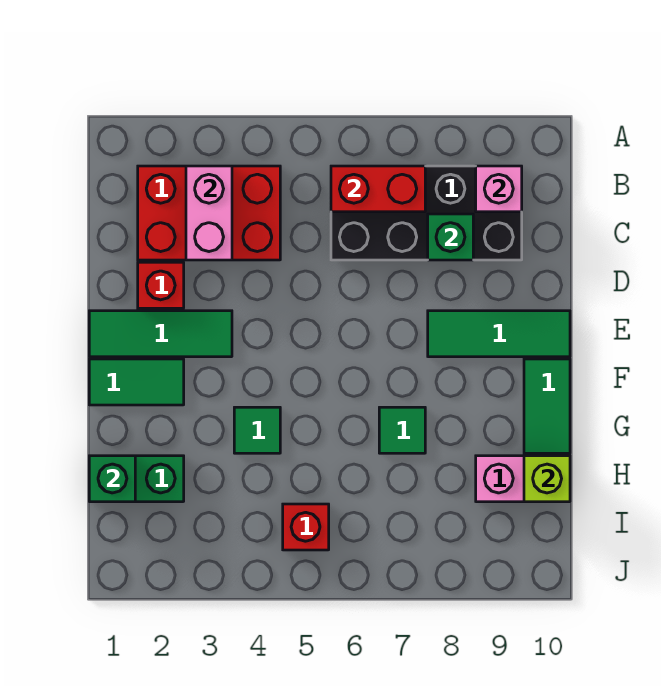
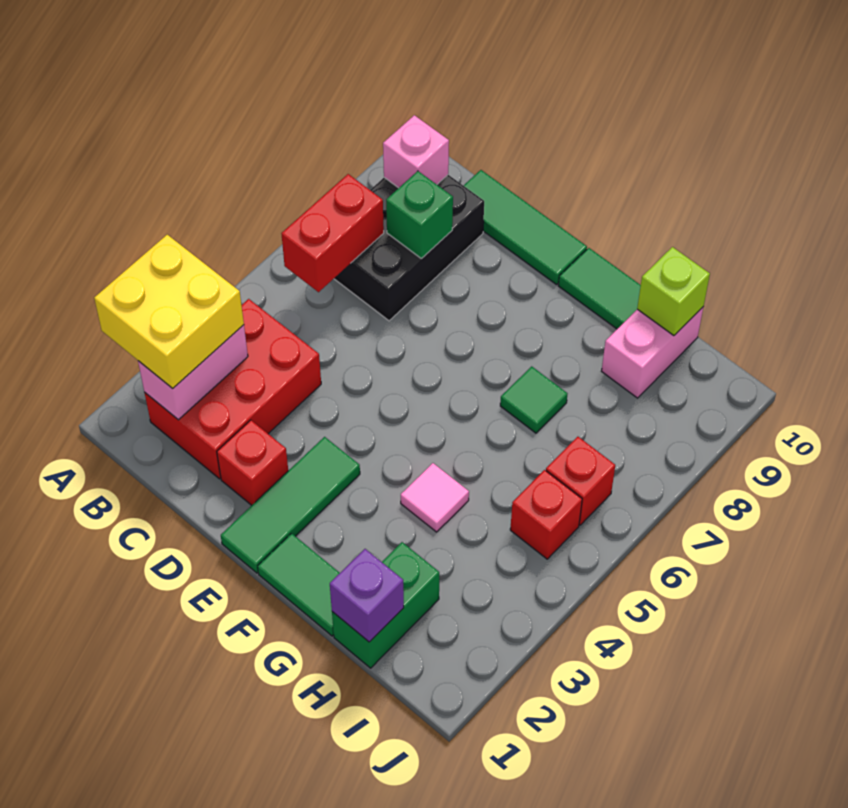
none -> yellow 2x2 brick [94,235,244,388]
pink 1x2 brick [186,166,232,260] -> pink 1x2 brick turned to [138,325,248,420]
black 2x4 brick [331,166,522,260] -> black 2x3 brick [334,175,484,321]
green 1x3 tile [428,311,570,357] -> green 1x3 tile turned to [464,170,587,285]
green 1x2 tile [89,359,184,405] -> green 1x2 tile turned to [258,533,340,636]
green 1x1 tile [234,407,280,453] -> pink 1x1 tile [401,463,469,532]
green 1x1 brick [89,456,135,502] -> purple 1x1 brick [330,549,404,642]
none -> red 1x1 brick [546,437,615,525]

